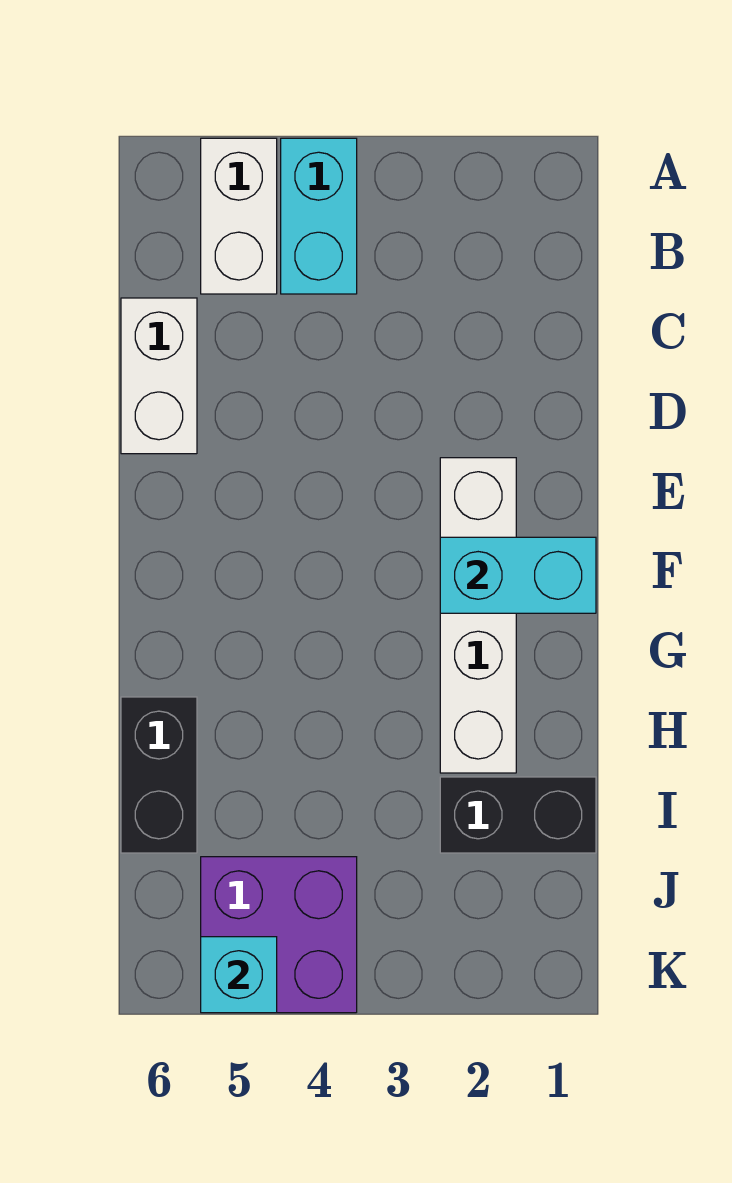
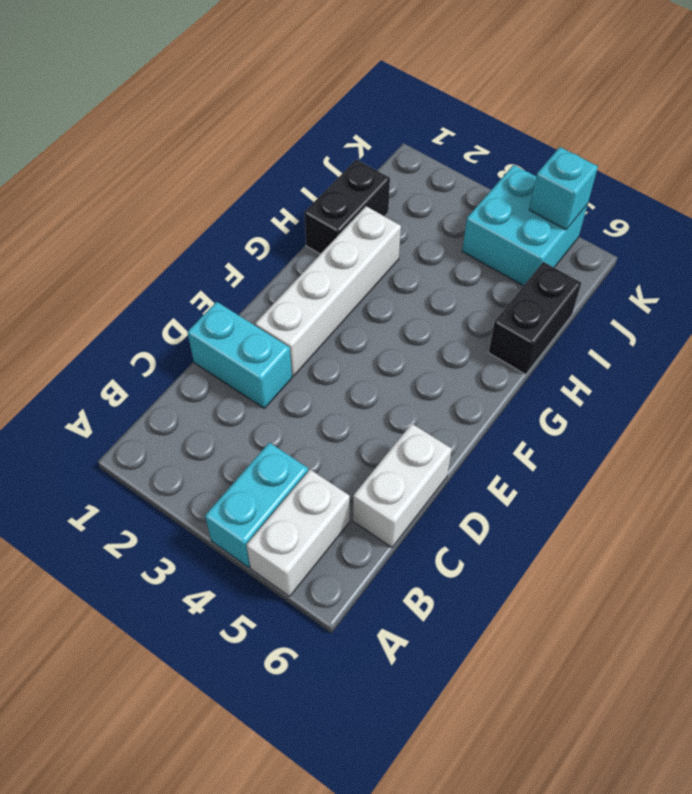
cyan 1x2 brick [440,537,596,613] -> cyan 1x2 brick moved to [187,302,292,408]
black 1x2 brick [440,777,596,853] -> black 1x2 brick turned to [305,159,390,254]
purple 2x2 brick [201,857,357,1013] -> cyan 2x2 brick [462,165,588,286]

